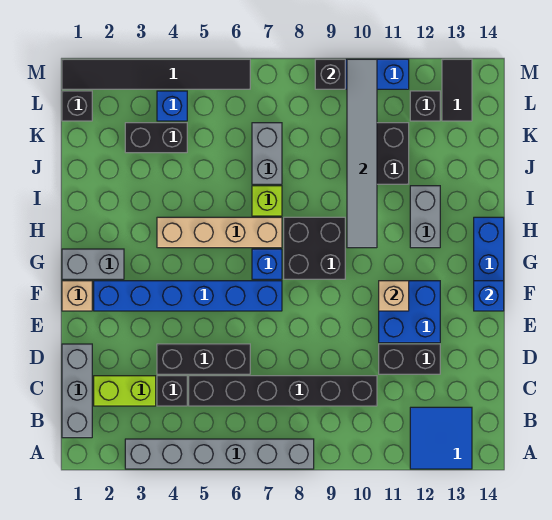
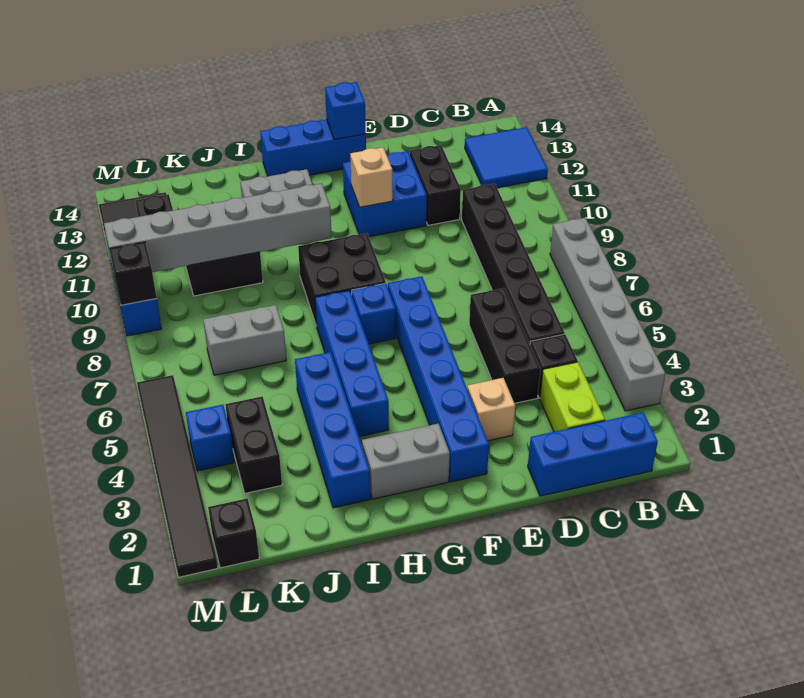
grey 1x3 brick [62,344,92,438] -> blue 1x3 brick [528,412,658,496]
tan 1x1 brick [62,281,92,311] -> tan 1x1 brick moved to [467,378,515,441]
grey 1x2 brick [62,249,124,279] -> grey 1x2 brick turned to [362,424,450,499]
tan 1x4 brick [157,217,282,248] -> blue 1x4 brick [315,290,389,436]
grey 1x6 tile [347,59,377,248] -> grey 1x6 brick [104,183,332,272]
none -> blue 1x4 brick [295,352,371,508]
lime 1x1 brick [252,186,282,216] -> none

